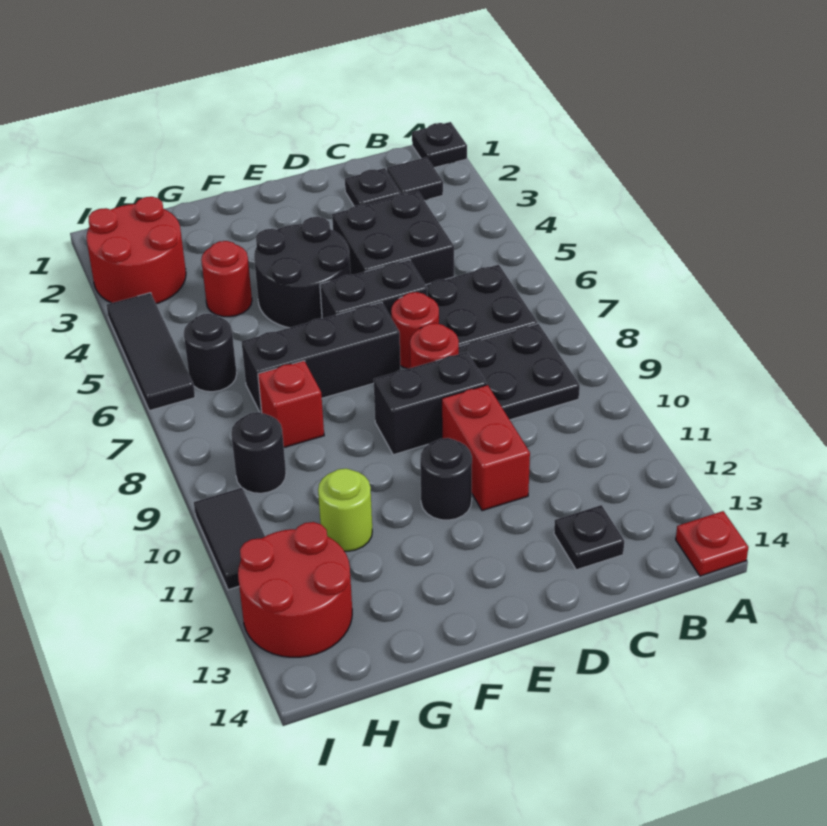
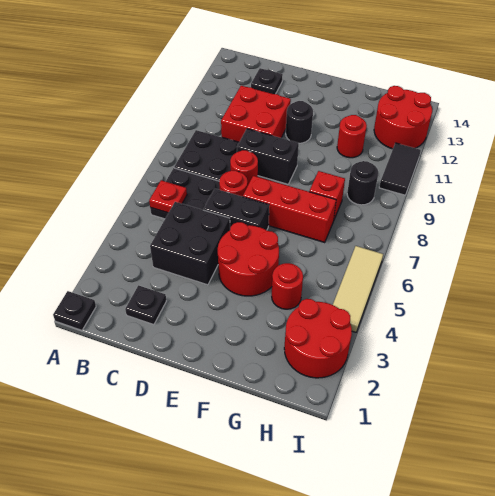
red 1x1 plate [676,511,748,576] -> red 1x1 plate moved to [149,180,187,213]
black 1x1 tile [387,157,443,200] -> none
red 1x2 brick [442,385,530,511] -> red 2x2 brick [221,86,291,142]
black 2x2 round brick [254,217,350,328] -> red 2x2 round brick [218,222,279,296]
black 1x3 brick [242,302,401,413] -> red 1x3 brick [243,176,336,243]
lime 1x1 round brick [318,469,372,551] -> red 1x1 round brick [337,115,367,158]
black 1x1 round brick [184,314,237,392] -> none
black 1x3 tile [107,293,195,411] -> tan 1x3 tile [333,246,383,332]

